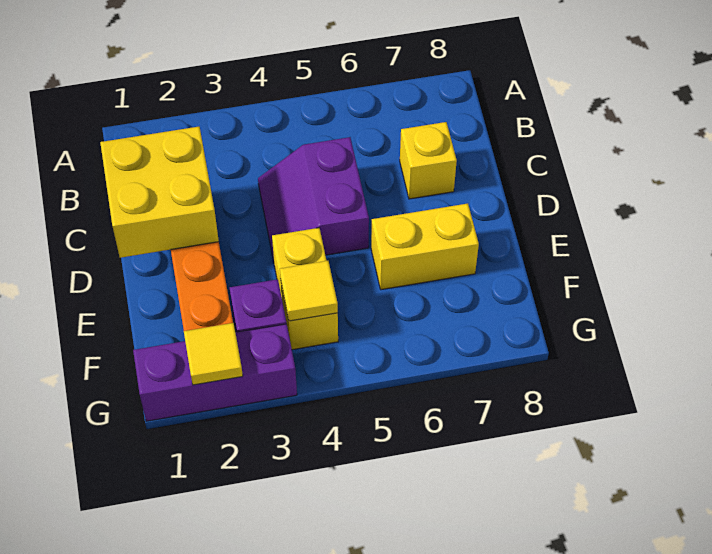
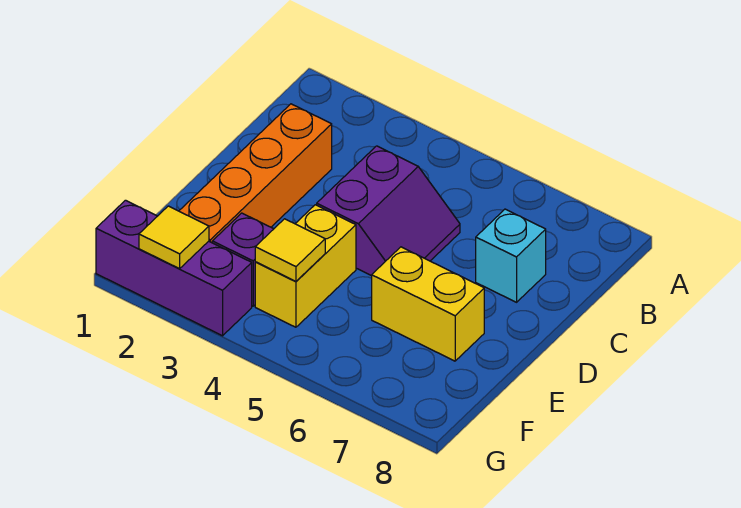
yellow 2x2 brick [100,127,219,258] -> none
purple 2x2 slope [258,137,369,261] -> purple 2x2 slope turned to [317,146,460,276]
yellow 1x1 brick [400,122,457,199] -> cyan 1x1 brick [476,209,546,302]

